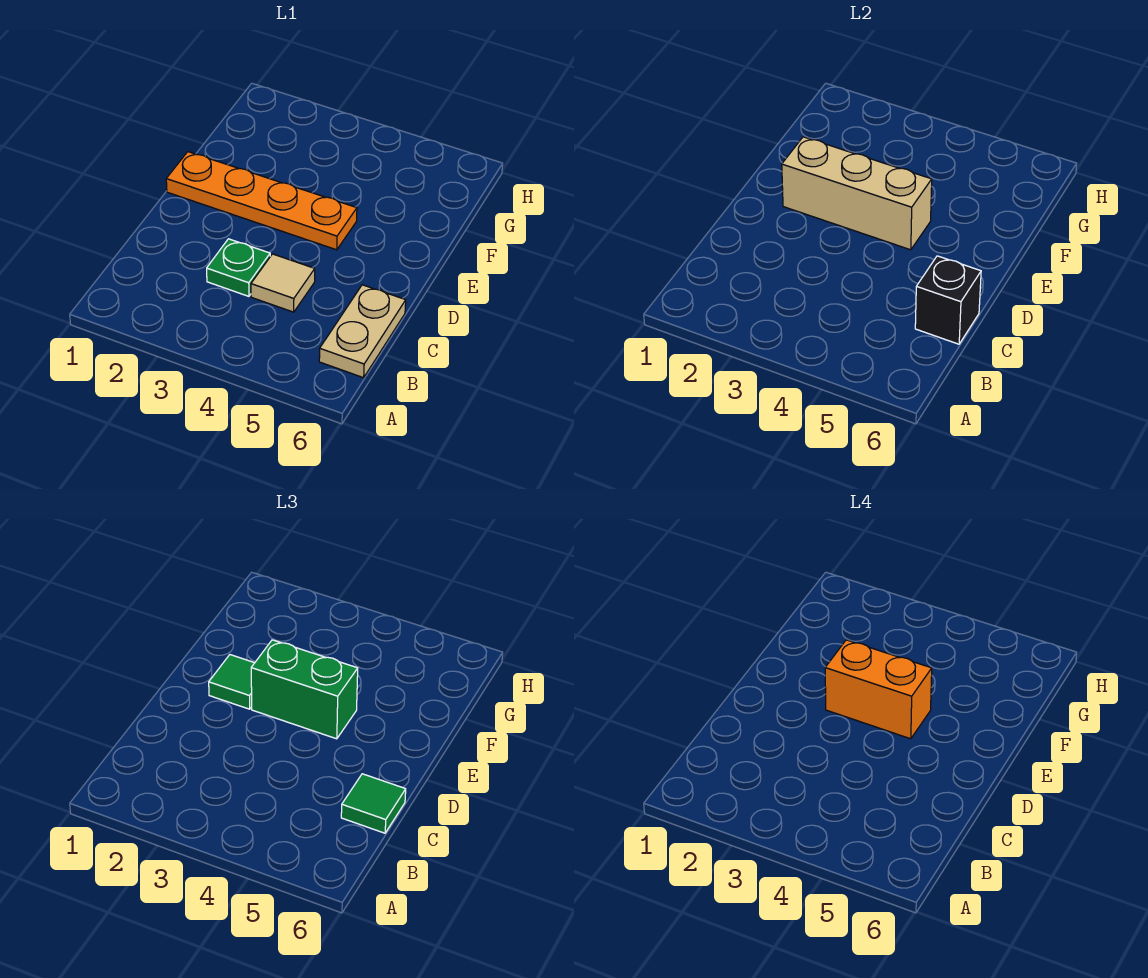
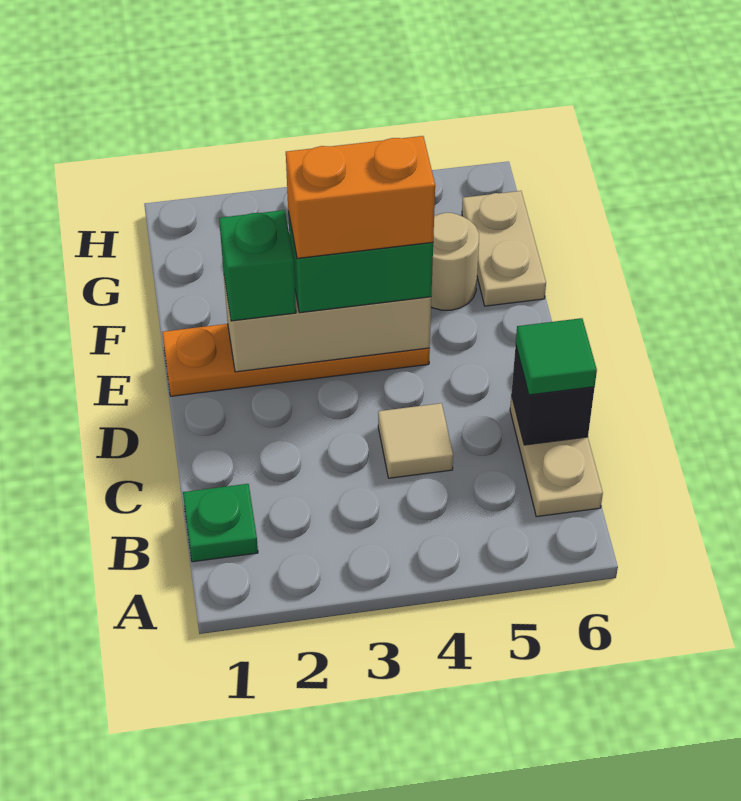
green 1x1 plate [207,239,270,296] -> green 1x1 plate moved to [183,484,258,562]
green 1x1 tile [209,655,254,709] -> green 1x1 brick [219,210,296,321]
none -> tan 1x1 round brick [431,213,479,310]
none -> tan 1x2 plate [462,191,546,306]

